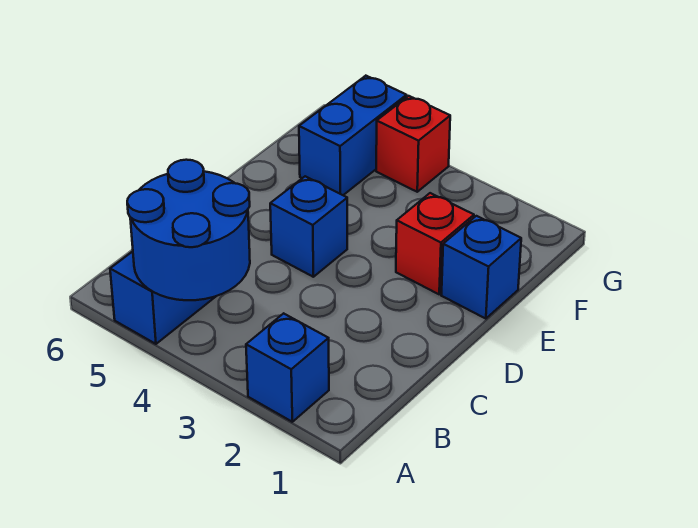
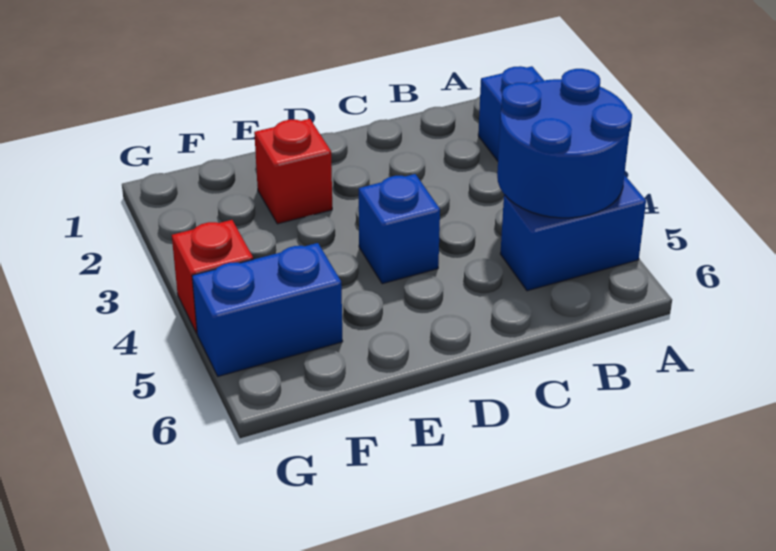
blue 1x1 brick [441,216,521,319] -> none

